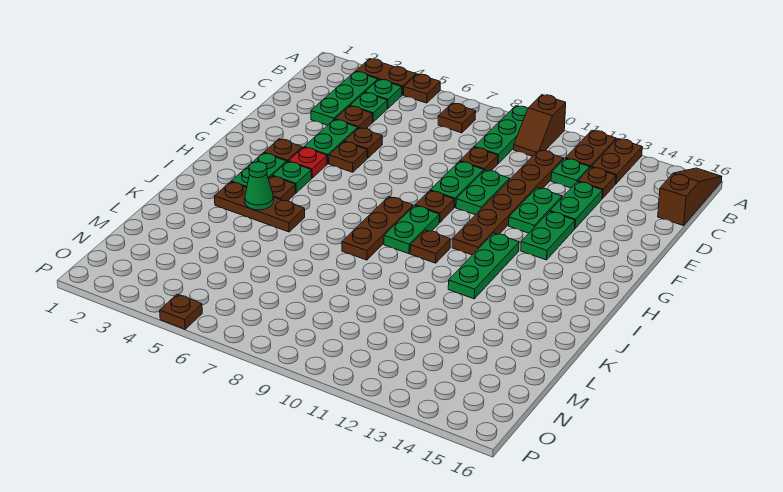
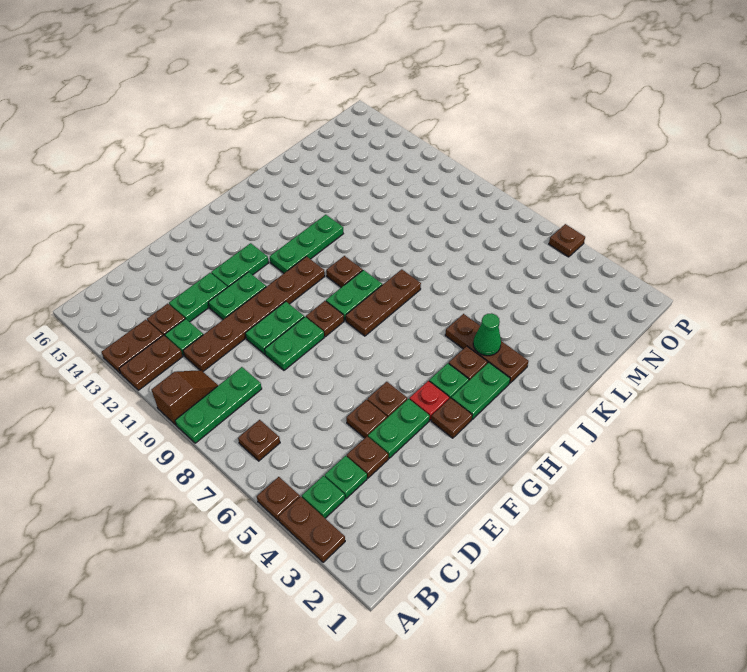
brown 1x3 slope [658,168,722,226] -> none
green 1x3 plate [311,72,378,125] -> none
brown 1x1 plate [460,147,498,171] -> none

